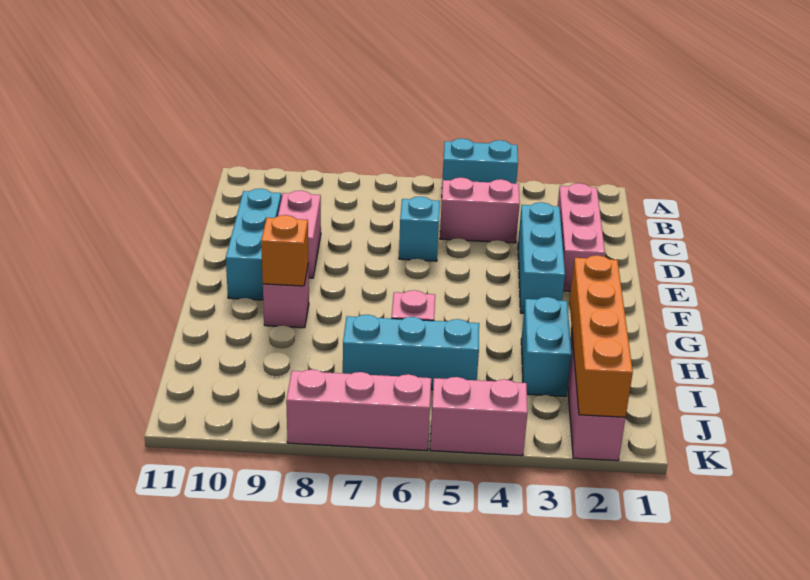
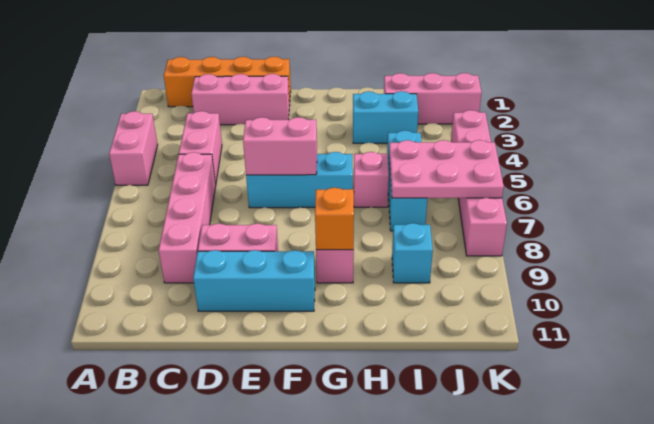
cyan 1x2 brick [442,138,518,185] -> pink 1x2 brick [109,111,158,185]
none -> pink 1x4 brick [159,152,216,283]
cyan 1x3 brick [518,202,565,313] -> cyan 1x3 brick moved to [246,152,353,208]
cyan 1x1 brick [399,196,440,261] -> cyan 1x1 brick moved to [392,223,433,283]
none -> pink 1x2 brick [243,117,317,175]
orange 1x4 brick [569,255,633,417] -> orange 1x4 brick moved to [164,57,291,107]
none -> pink 2x3 plate [389,140,504,198]

